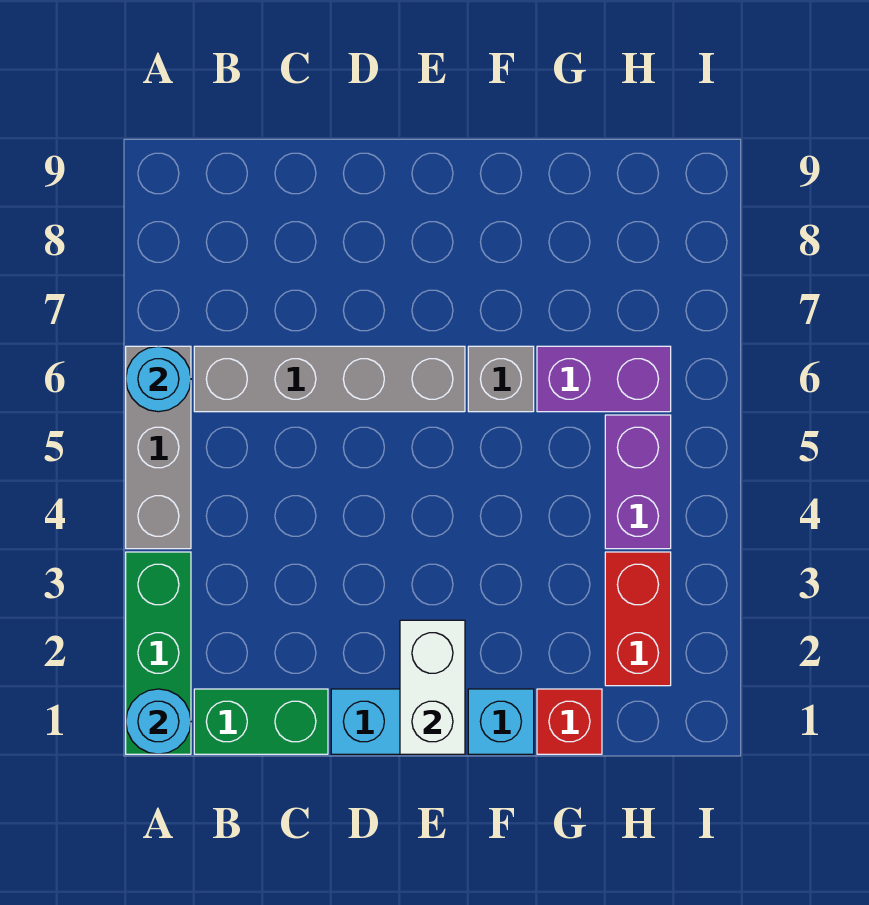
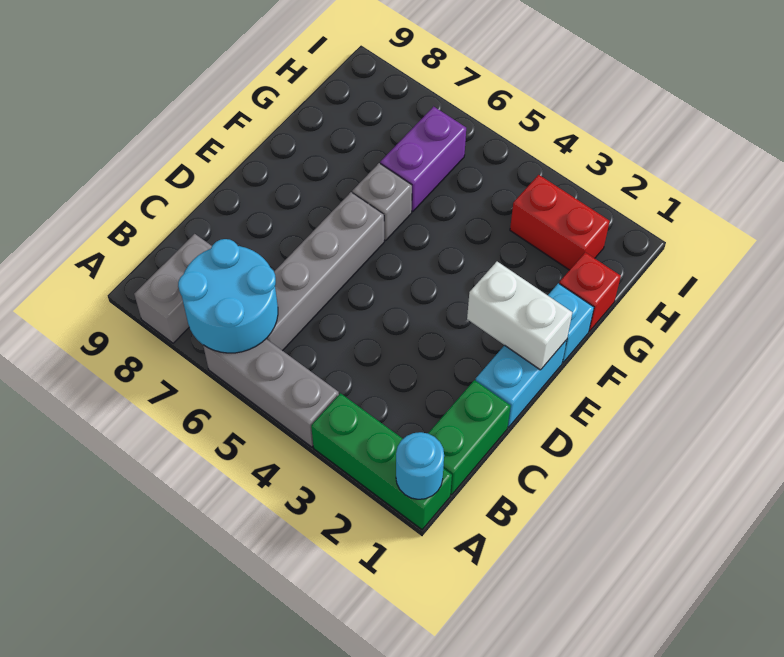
cyan 1x1 round brick [126,346,191,412] -> cyan 2x2 round brick [178,239,278,353]
none -> grey 1x2 brick [134,234,212,343]
purple 1x2 brick [605,415,671,549] -> none

